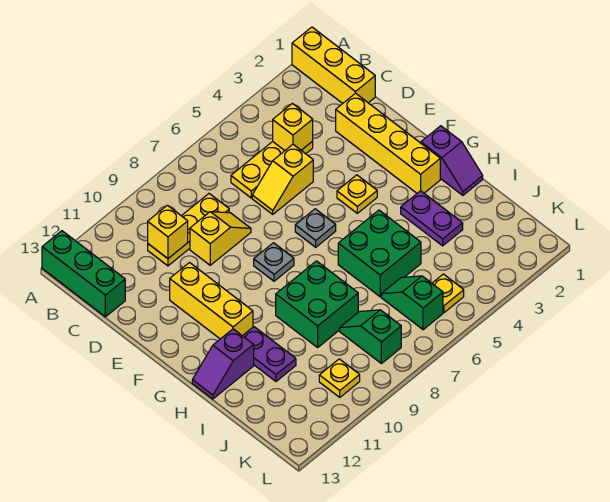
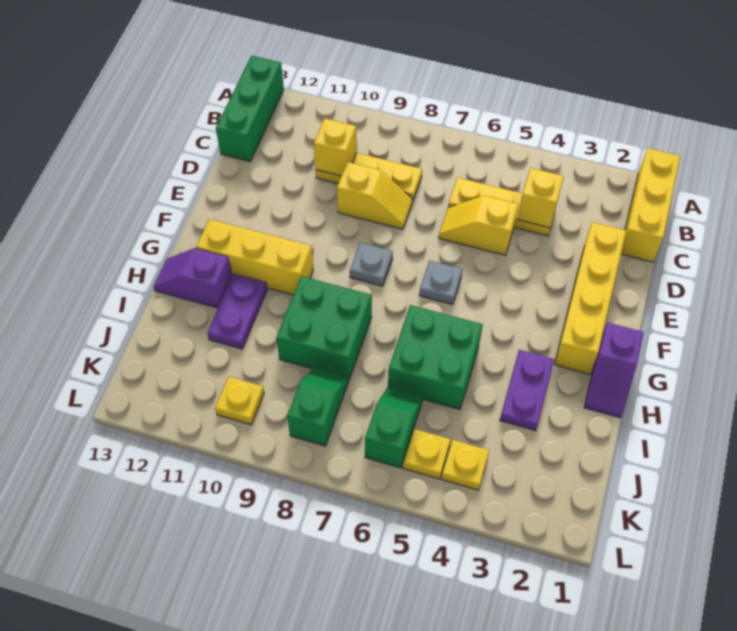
yellow 1x3 brick [170,263,253,339] -> yellow 1x3 brick turned to [196,219,313,295]
yellow 1x1 plate [337,175,377,213] -> yellow 1x1 plate moved to [442,440,489,490]

